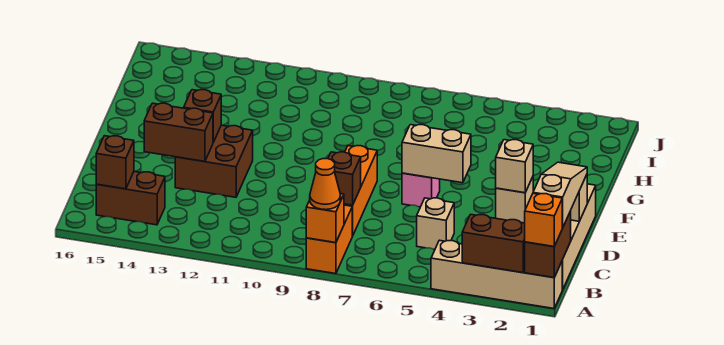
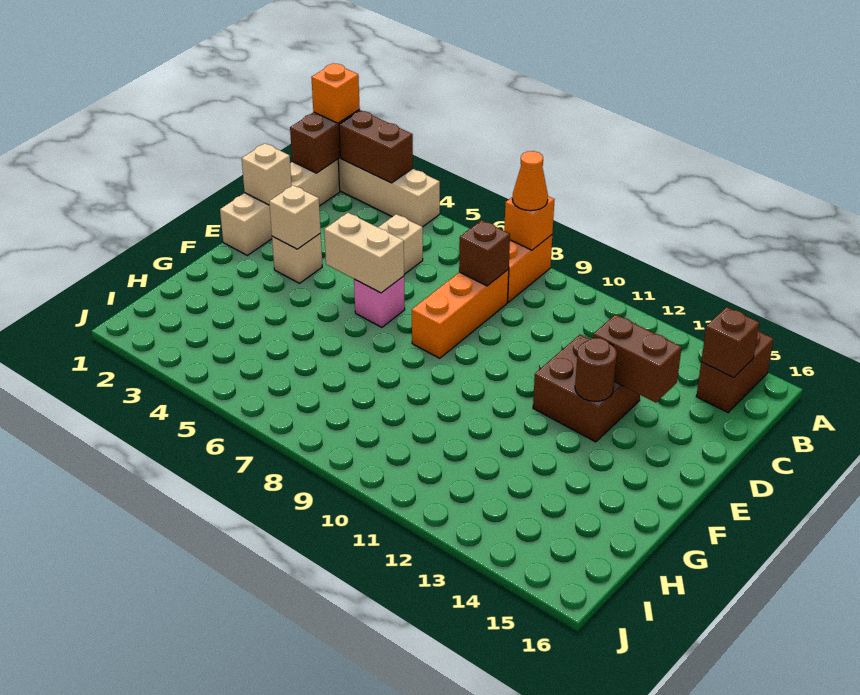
tan 1x3 slope [533,162,587,228] -> none
brown 1x2 brick [96,172,165,225] -> brown 1x2 brick turned to [696,331,774,412]
brown 1x1 brick [184,90,221,142] -> brown 1x1 round brick [575,338,617,401]

